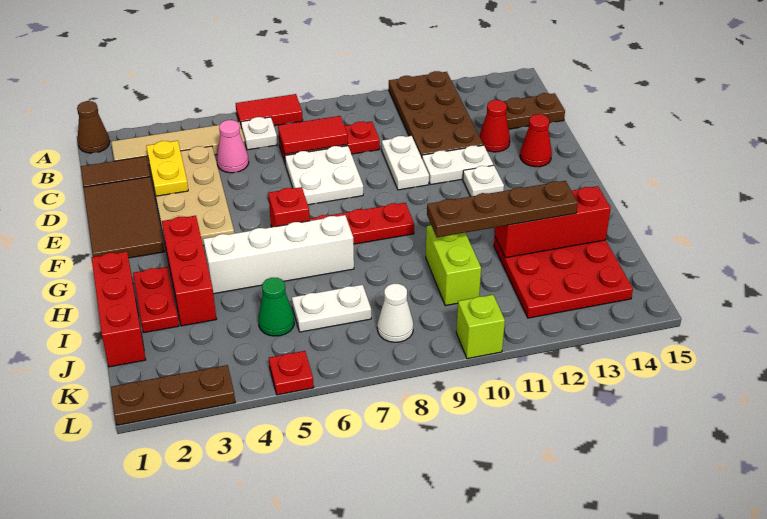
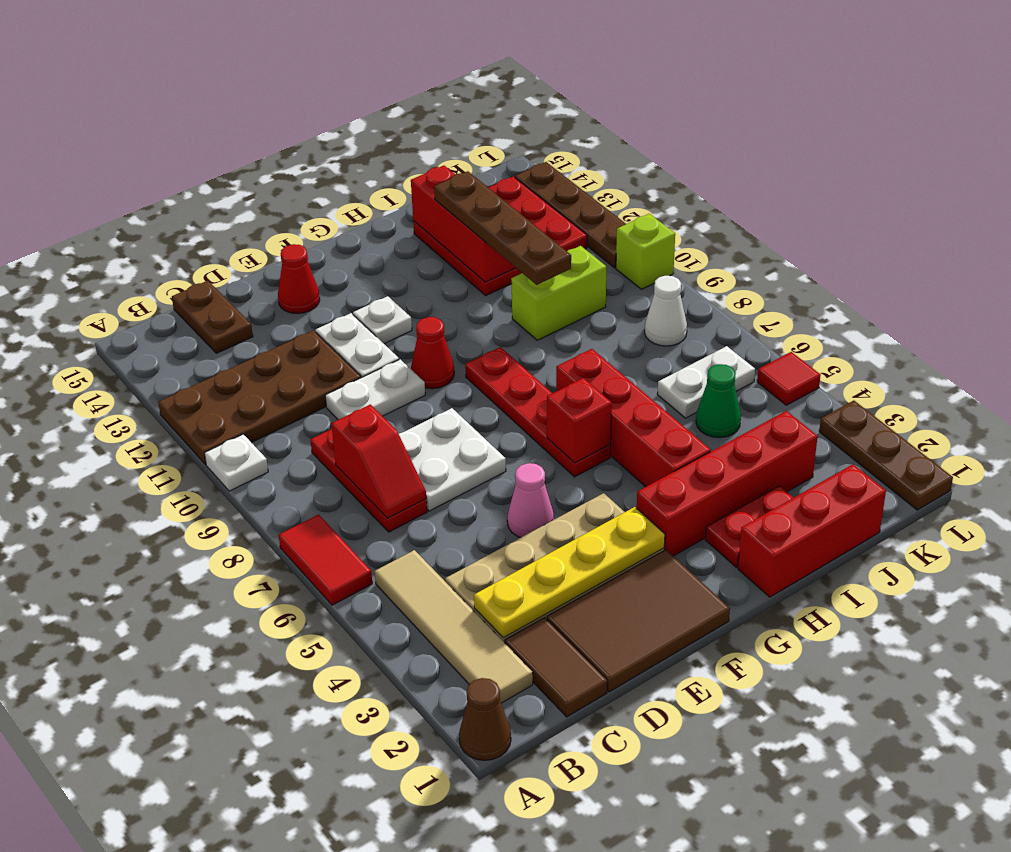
white 1x1 plate [241,117,277,150] -> white 1x1 plate moved to [204,434,268,491]
yellow 1x2 plate [146,141,188,196] -> yellow 1x4 plate [474,507,665,638]
pink 1x1 cone [217,120,249,173] -> pink 1x1 cone moved to [507,463,554,538]
red 1x2 tile [278,116,348,154] -> red 1x2 slope [331,404,426,519]
red 1x1 cone [480,100,510,152] -> red 1x1 cone moved to [411,317,454,389]
red 1x3 brick [162,216,216,326] -> red 1x4 brick [637,411,818,556]
white 1x4 brick [203,215,354,294] -> red 1x4 brick [556,349,711,487]
white 1x2 plate [292,285,371,332] -> white 1x2 plate turned to [657,346,755,418]
red 1x1 plate [269,351,314,395] -> red 1x1 tile [757,352,821,405]
none -> brown 1x4 plate [515,162,626,268]

